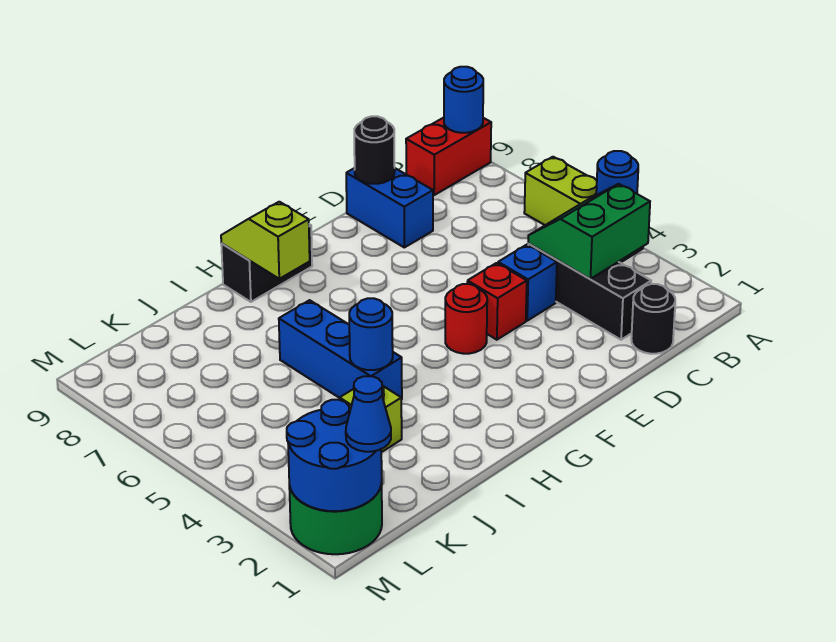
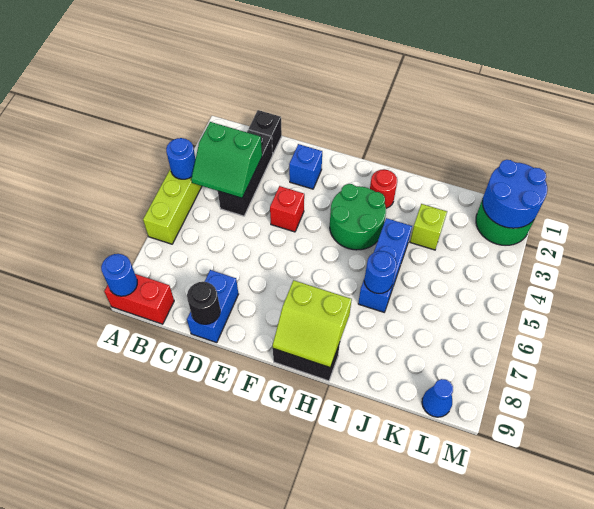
black 1x1 round brick [631,284,675,354] -> black 1x1 brick [249,110,282,154]
blue 1x1 brick [498,245,557,321] -> blue 1x1 brick moved to [289,144,322,189]
red 1x1 round brick [445,284,487,354] -> red 1x1 round brick moved to [370,170,397,208]
none -> green 2x2 round brick [330,184,386,250]
lime 1x2 slope [221,202,310,279] -> lime 2x2 slope [272,280,352,367]
blue 1x1 round brick [349,298,393,370] -> blue 1x1 round brick moved to [364,251,397,294]
blue 1x1 cone [346,376,391,452] -> blue 1x1 cone moved to [422,379,453,417]

